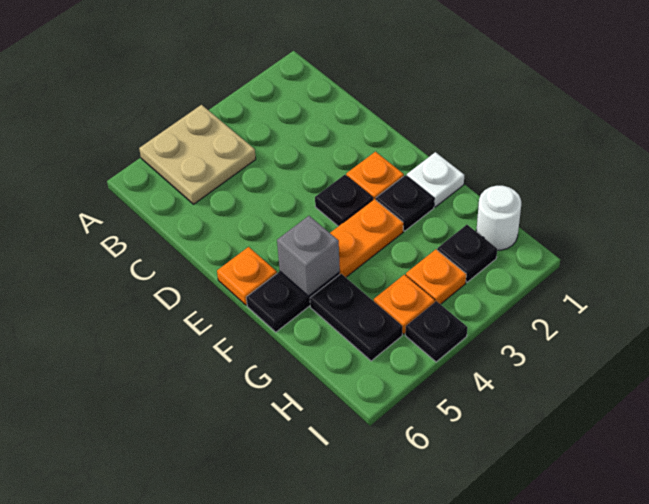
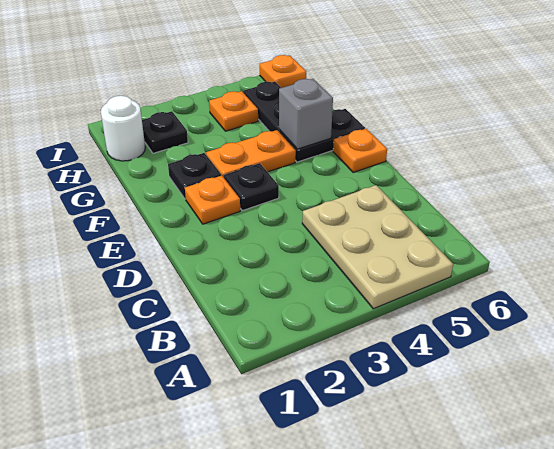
tan 2x2 plate [139,105,256,204] -> tan 2x3 plate [302,185,453,309]
white 1x1 plate [407,152,464,207] -> none
orange 1x1 plate [406,249,466,304] -> orange 1x1 plate moved to [260,55,306,88]
black 1x1 plate [405,301,467,362] -> none

